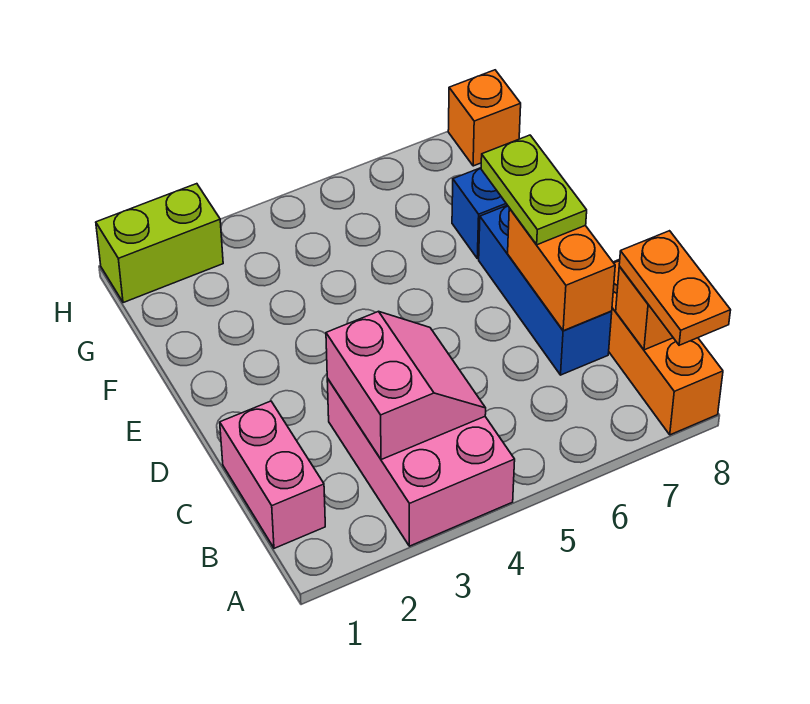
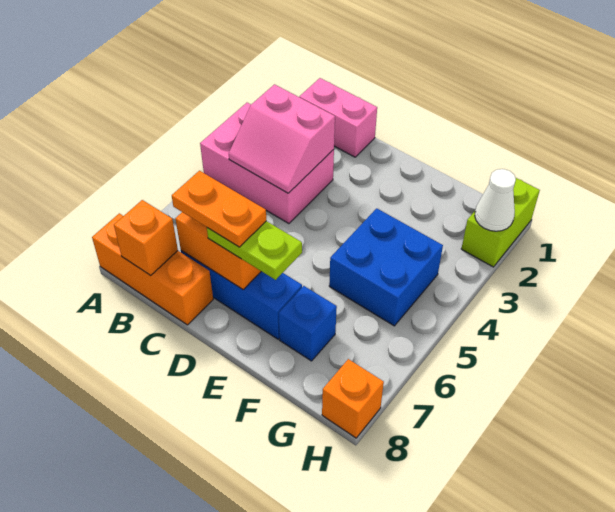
orange 1x2 plate [619,231,731,345] -> orange 1x2 plate moved to [172,171,266,247]
none -> blue 2x2 brick [329,208,443,326]
none -> white 1x1 cone [475,169,516,231]

